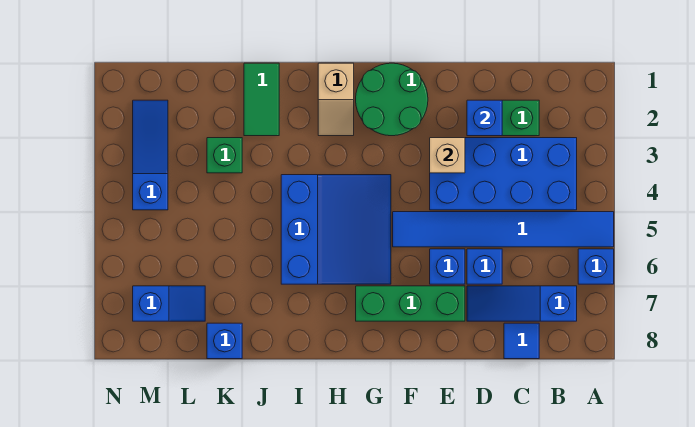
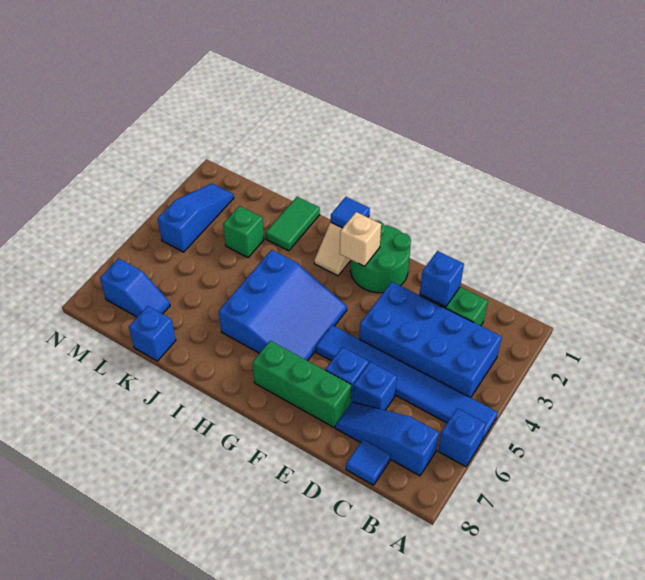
tan 1x1 brick [430,138,465,173] -> tan 1x1 brick moved to [340,212,381,266]
none -> blue 1x1 tile [330,197,370,228]

